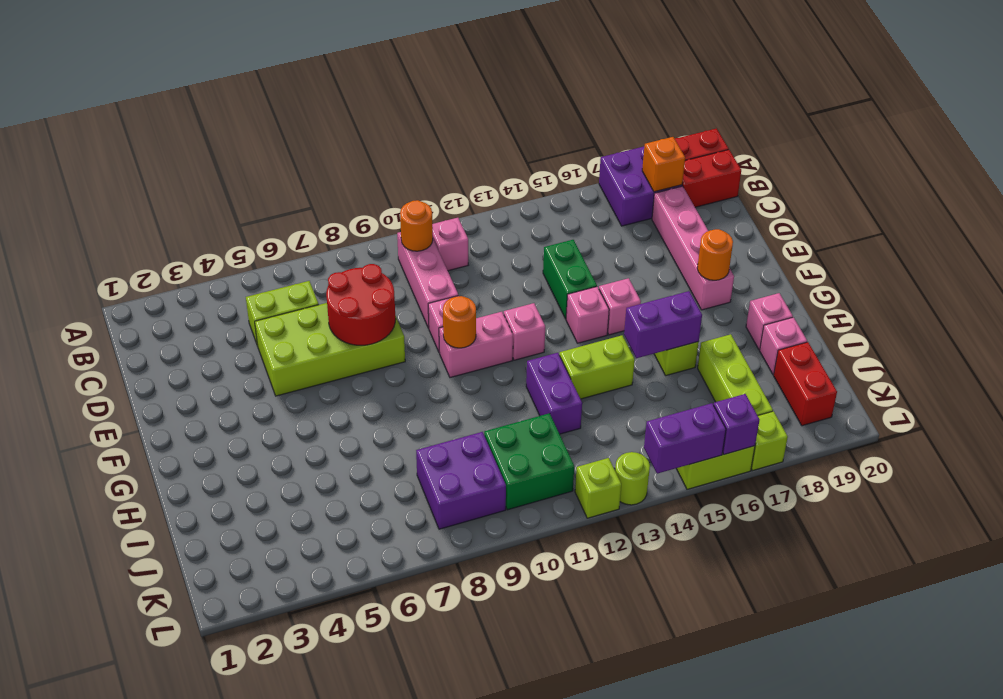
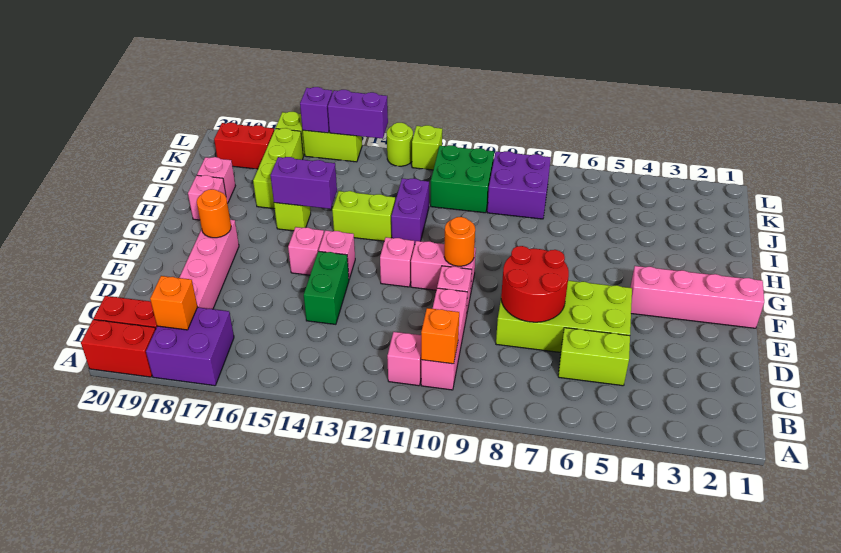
orange 1x1 round brick [400,200,433,251] -> orange 1x1 brick [421,308,459,364]
none -> pink 1x4 brick [630,266,764,328]
red 1x2 brick [774,342,837,426] -> red 1x2 brick turned to [214,123,274,169]

